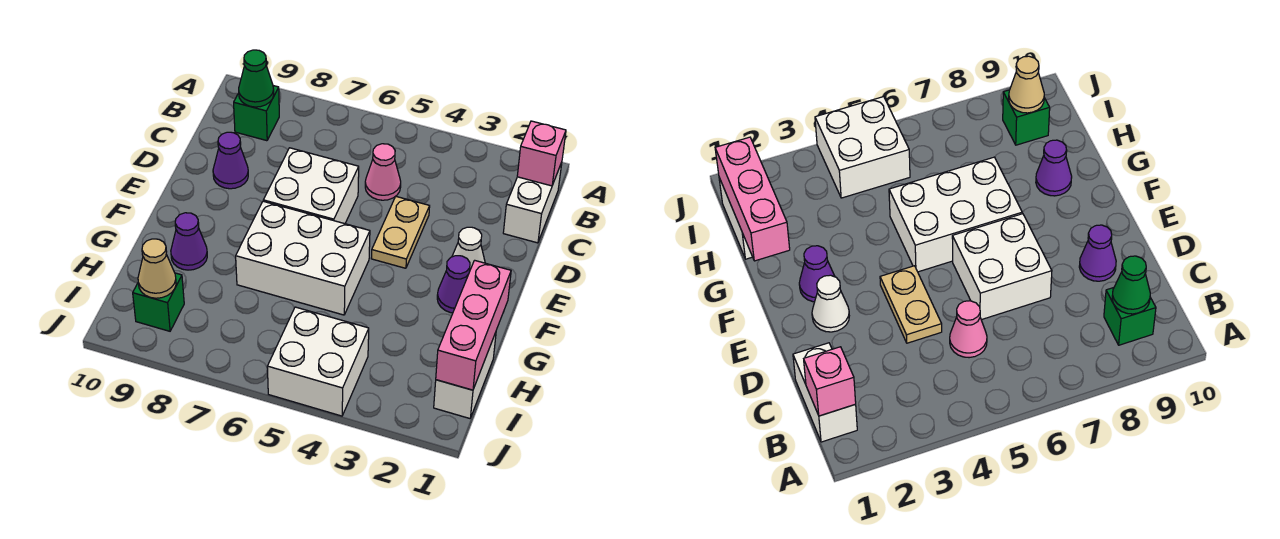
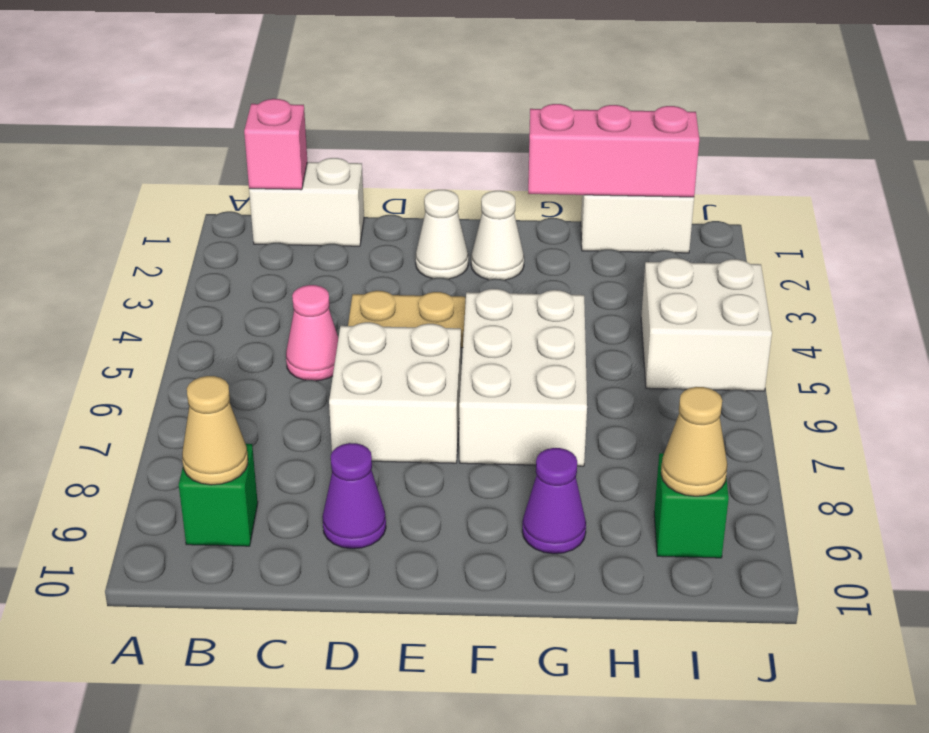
green 1x1 cone [239,50,274,107] -> tan 1x1 cone [182,376,248,485]
purple 1x1 cone [437,256,470,313] -> white 1x1 cone [471,191,524,280]

